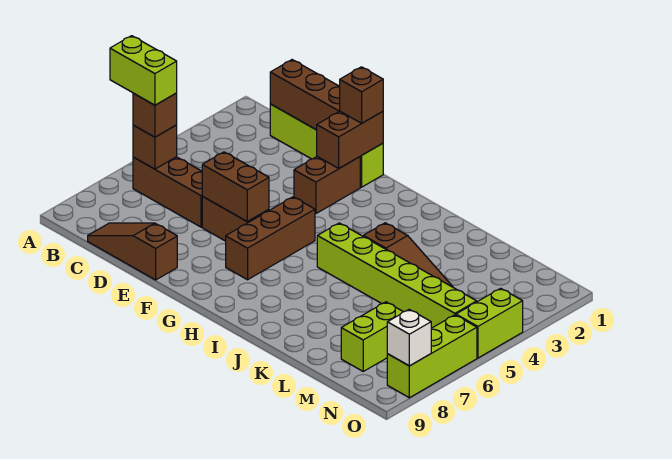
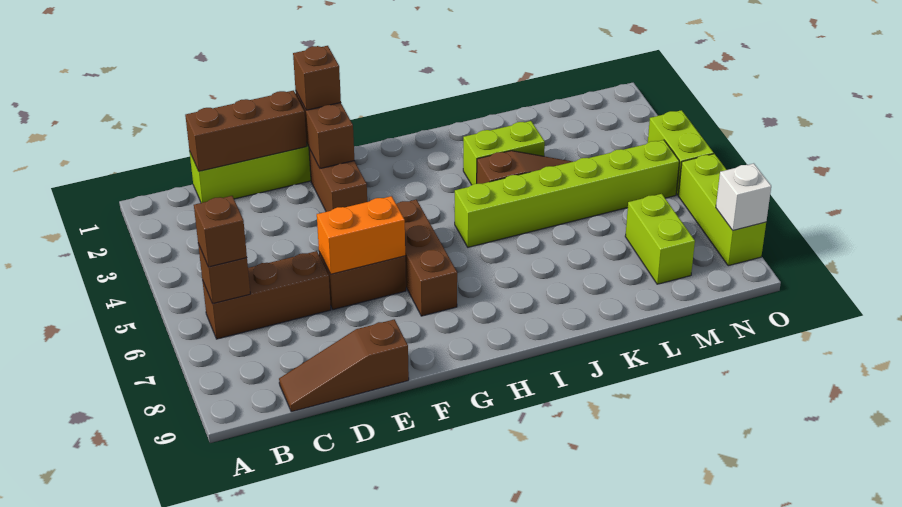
lime 1x2 brick [110,36,177,105] -> lime 1x2 brick moved to [463,121,545,185]
brown 1x2 brick [202,152,269,222] -> orange 1x2 brick [317,196,405,274]

